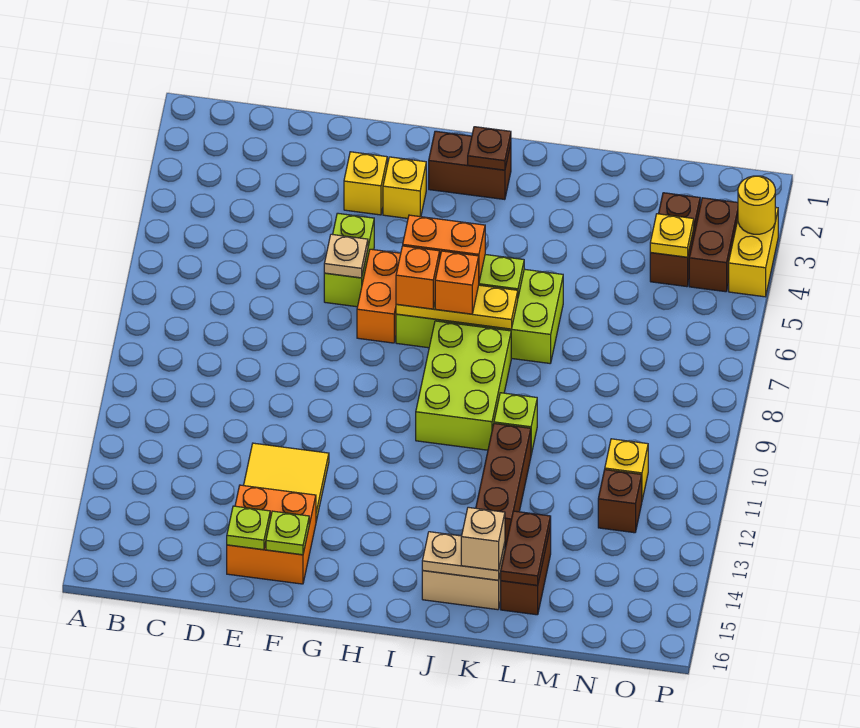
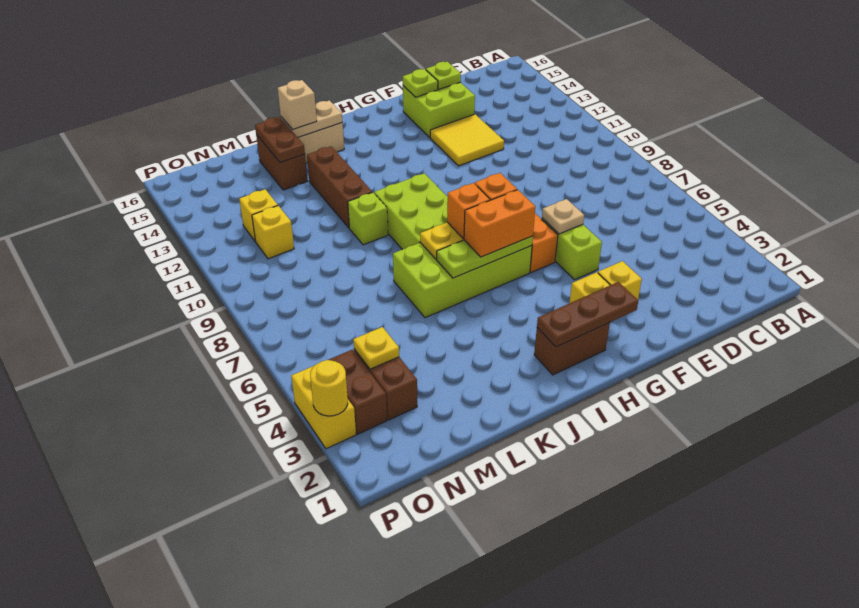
orange 2x2 brick [227,485,316,584] -> lime 2x2 brick [403,82,475,138]
brown 1x1 plate [468,127,511,170] -> brown 1x3 plate [537,282,638,347]
brown 1x1 brick [598,470,642,533] -> yellow 1x1 brick [239,189,278,242]

